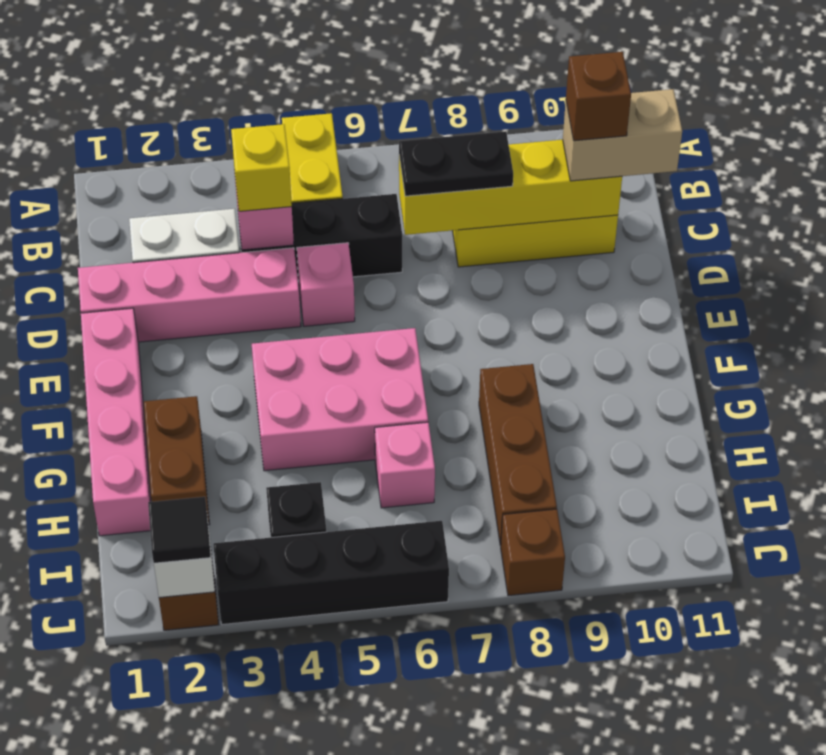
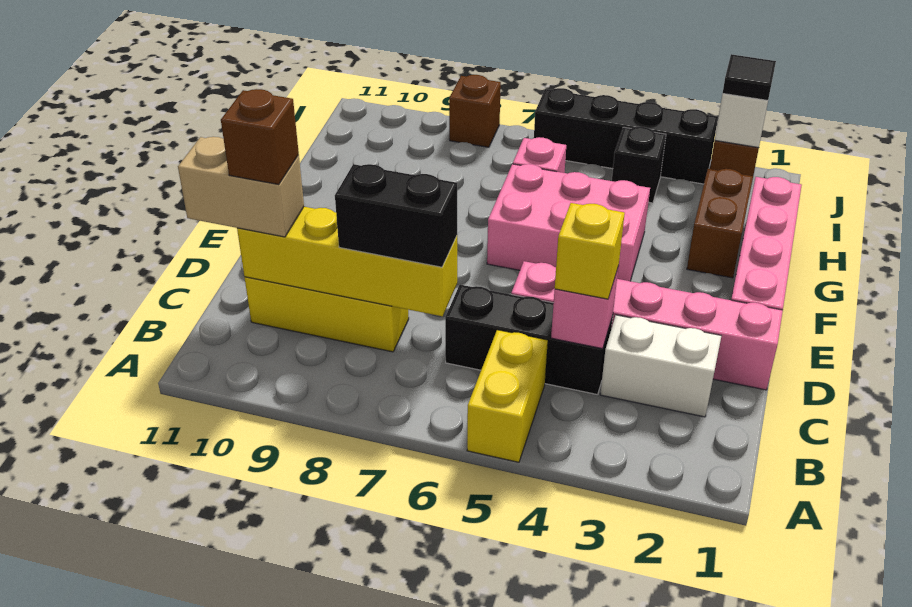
black 1x2 plate [399,131,513,196] -> black 1x2 brick [335,164,457,267]
brown 1x3 brick [479,364,557,545] -> none

